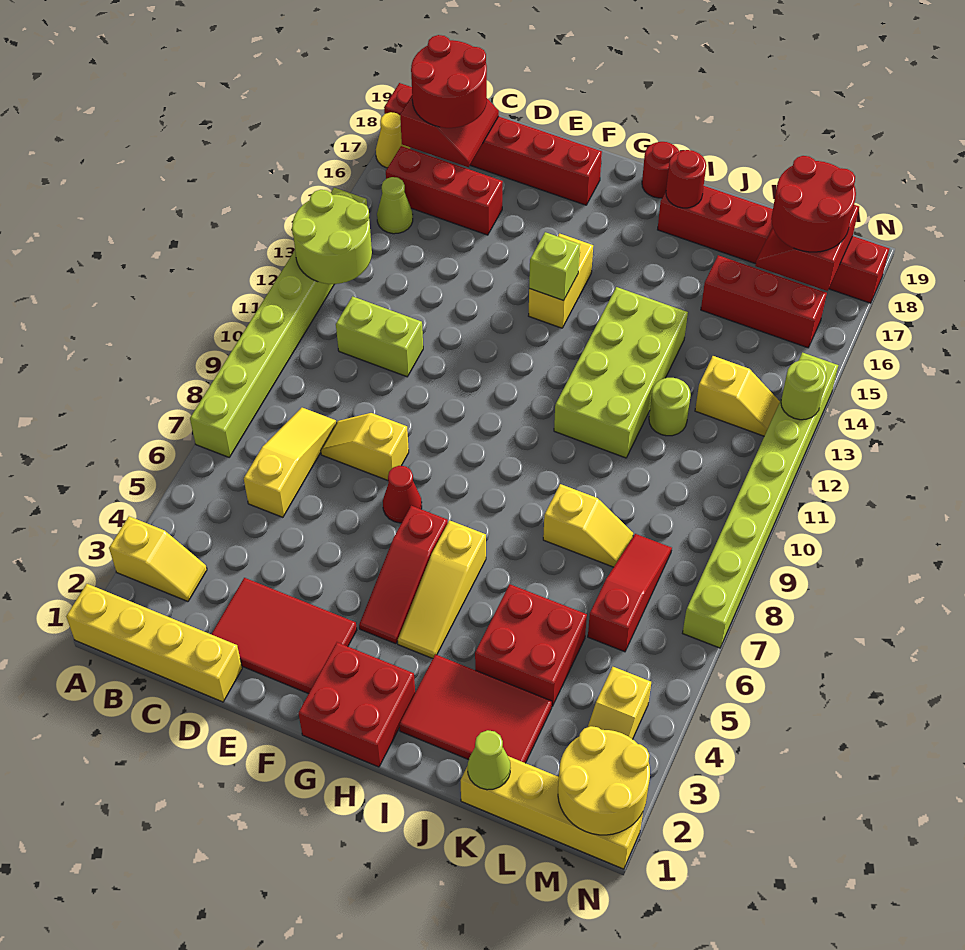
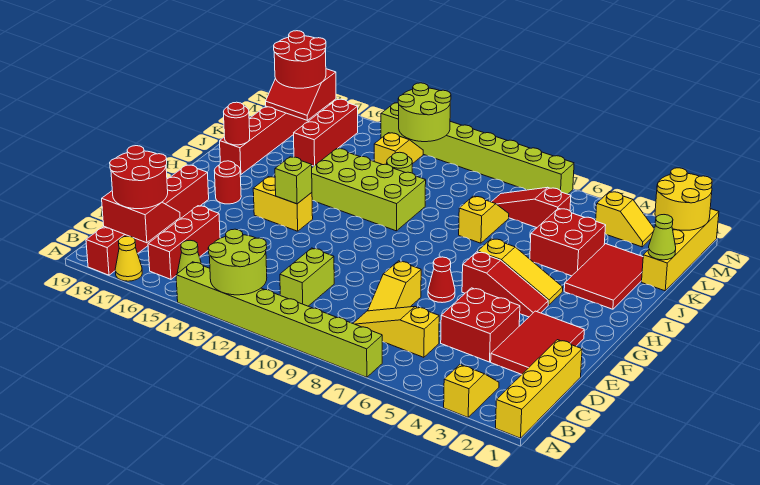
red 2x2 brick [299,642,415,767] -> red 2x2 brick moved to [441,288,520,362]
red 1x1 round brick [642,142,679,198] -> red 1x1 round brick moved to [214,161,241,204]
lime 1x1 round brick [781,360,826,420] -> lime 2x2 round brick [398,83,451,142]

